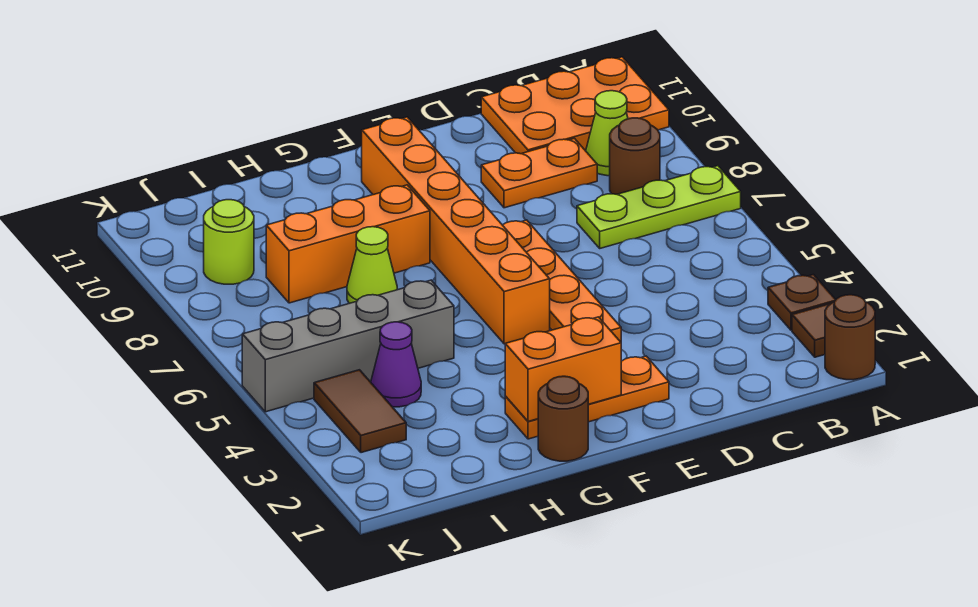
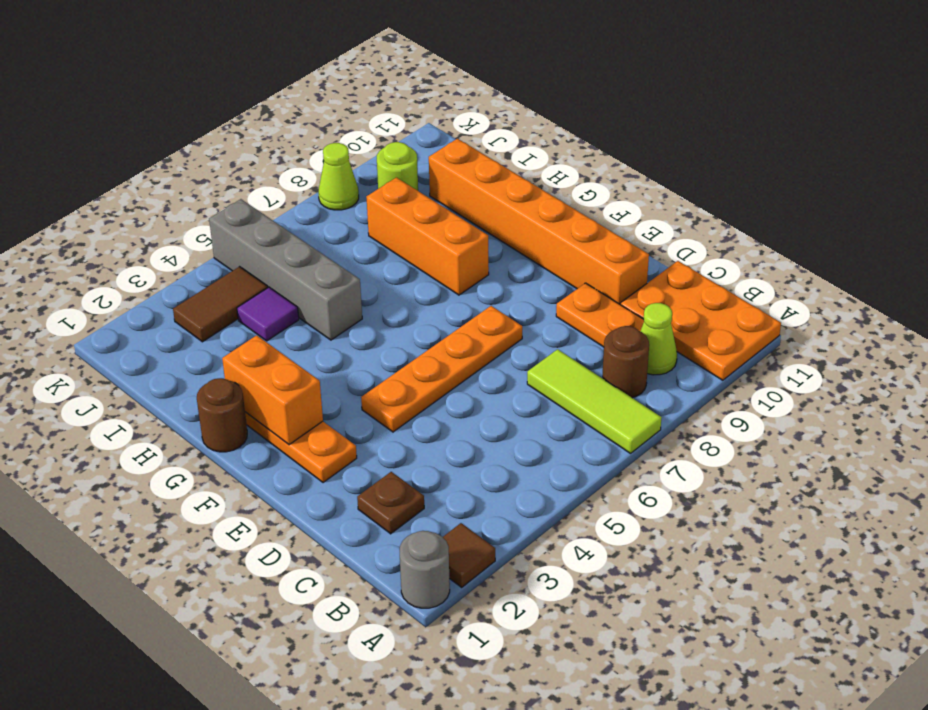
brown 1x1 round brick [825,295,875,380] -> grey 1x1 round brick [400,531,450,608]
brown 1x1 plate [768,275,836,330] -> brown 1x1 plate moved to [357,472,424,534]
lime 1x3 plate [577,166,741,248] -> lime 1x3 tile [527,349,662,453]
orange 1x6 brick [362,117,550,344] -> orange 1x6 brick turned to [429,139,649,304]
lime 1x1 cone [347,227,397,303] -> lime 1x1 cone moved to [318,143,359,210]
purple 1x1 cone [371,322,421,407] -> purple 1x1 tile [237,287,299,341]

